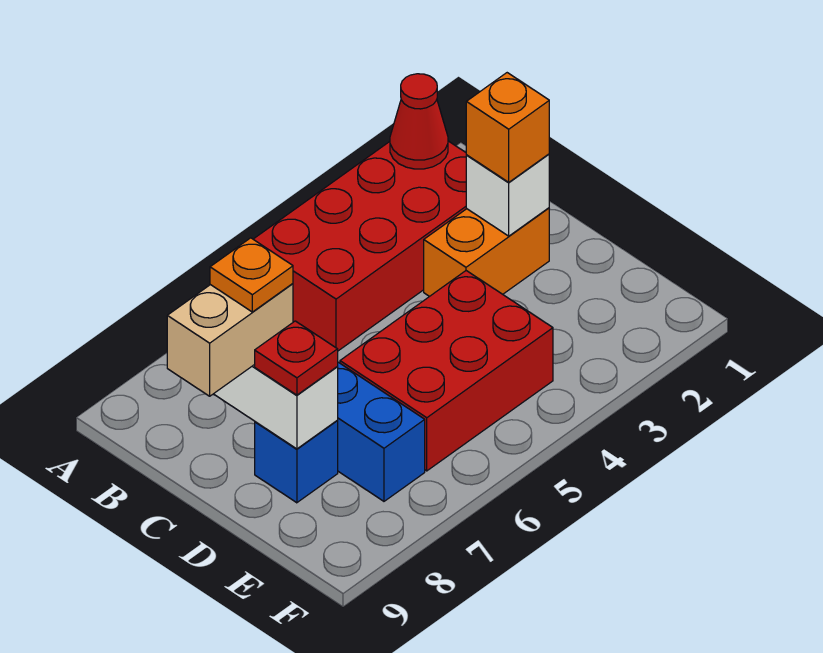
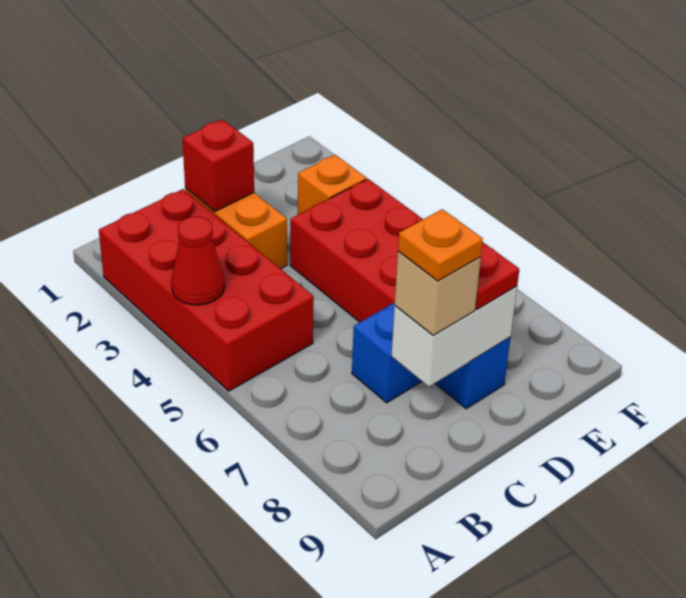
red 1x1 cone [390,74,448,169] -> red 1x1 cone moved to [171,217,225,305]
white 1x1 brick [466,154,549,236] -> red 1x1 brick [182,119,254,211]
orange 1x1 brick [466,73,549,182] -> orange 1x1 brick moved to [298,155,366,214]
tan 1x2 brick [167,284,293,396] -> tan 1x1 brick [395,251,481,335]

